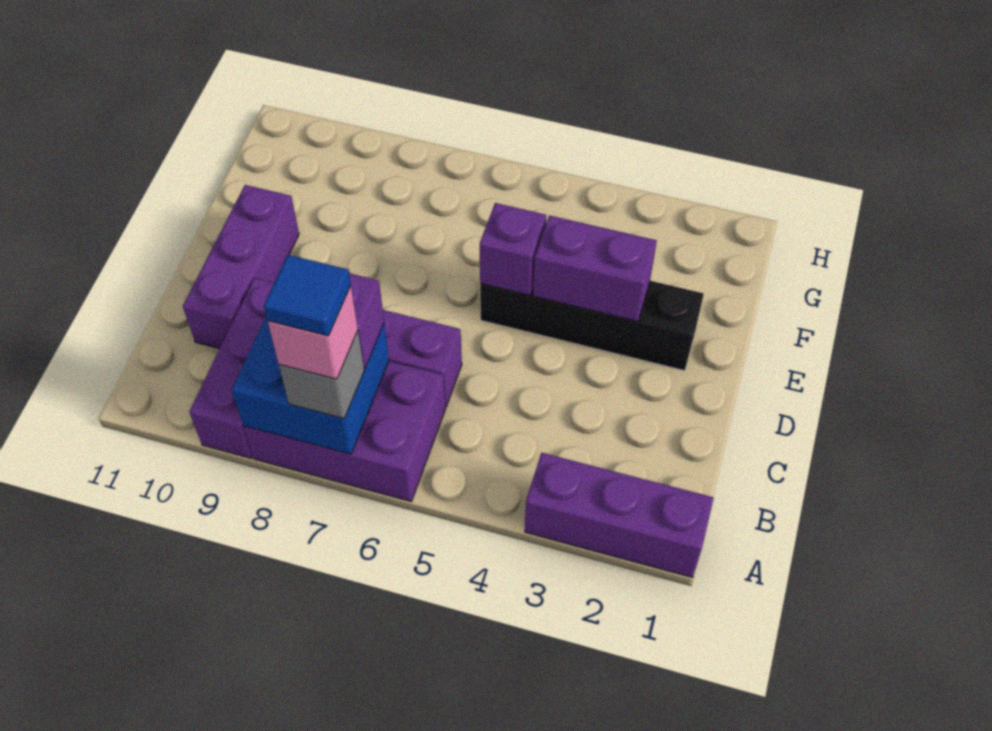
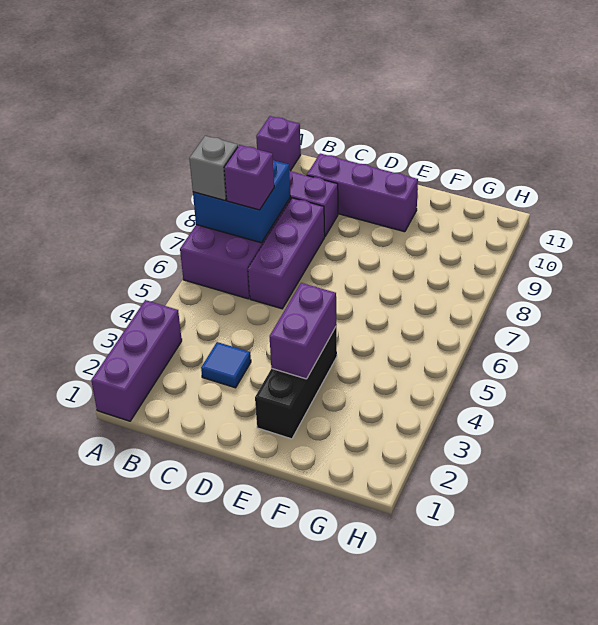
pink 1x1 brick [268,286,358,379] -> none
blue 1x1 tile [264,255,351,336] -> blue 1x1 tile moved to [201,342,251,388]
black 1x4 brick [480,281,704,371] -> black 1x3 brick [255,326,337,439]
purple 1x1 brick [480,203,547,295] -> purple 1x1 brick moved to [256,116,301,171]

